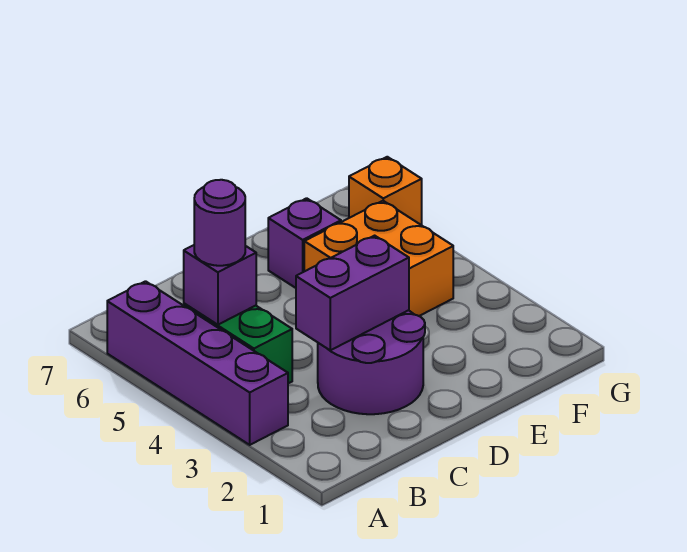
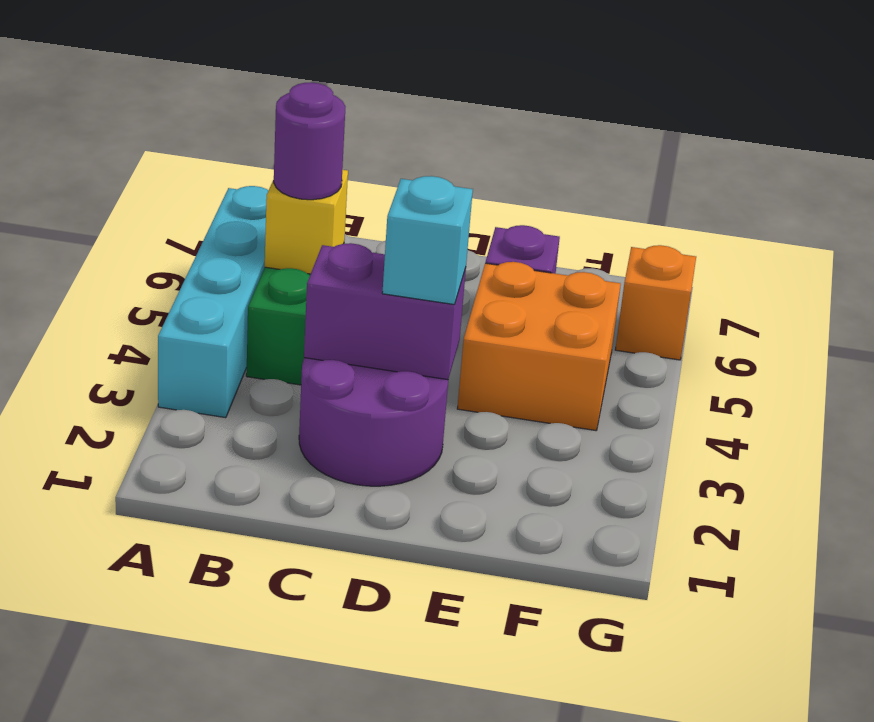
purple 1x4 brick [107,281,288,445] -> cyan 1x4 brick [158,186,269,418]
purple 1x1 brick [184,245,256,325] -> yellow 1x1 brick [265,170,348,274]
none -> cyan 1x1 brick [382,176,473,305]

